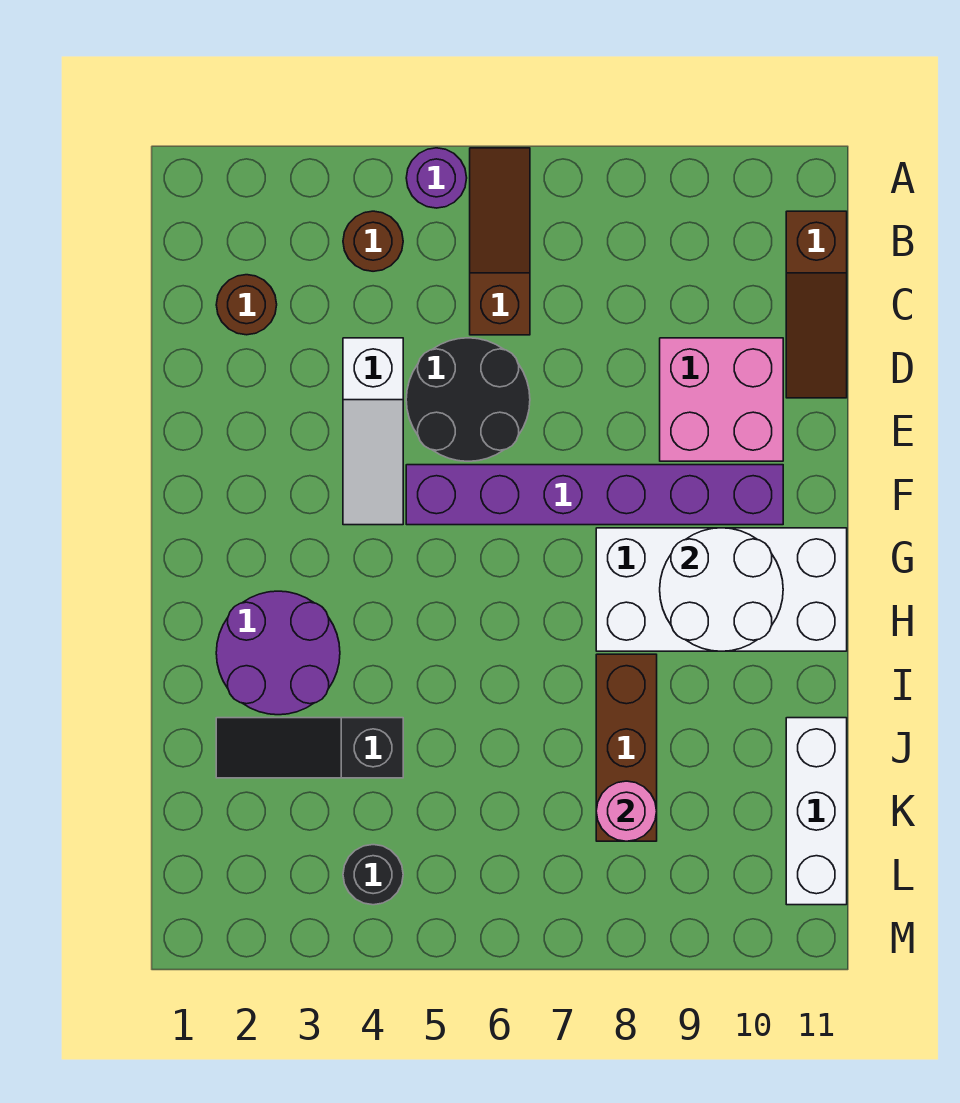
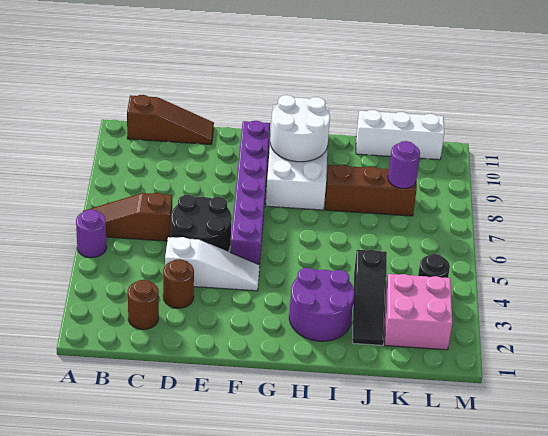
brown 1x1 round brick [343,211,403,271] -> brown 1x1 round brick moved to [163,259,194,308]
pink 2x2 brick [660,338,783,461] -> pink 2x2 brick moved to [385,274,452,350]
pink 1x1 round brick [596,781,657,841] -> purple 1x1 round brick [388,141,420,188]

